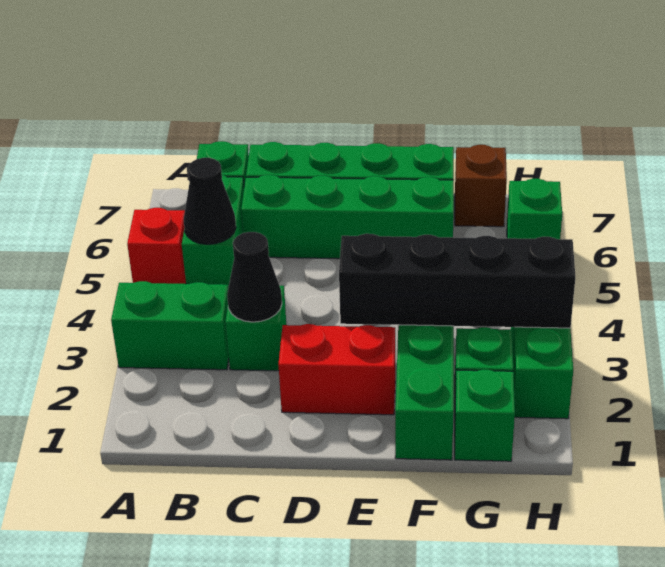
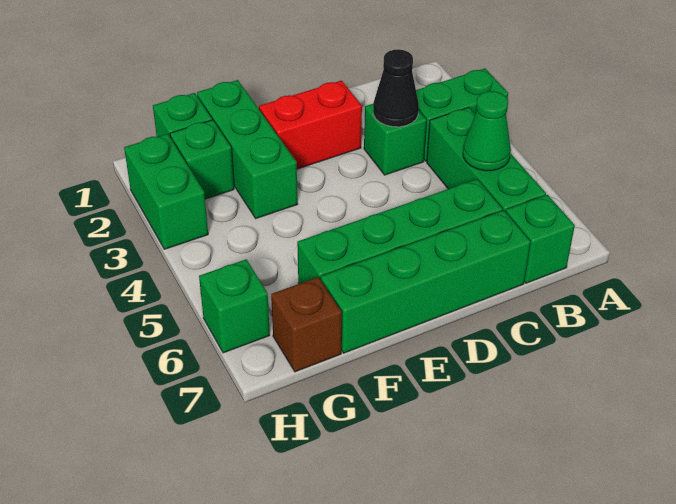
red 1x1 brick [127,208,186,284] -> none
green 1x2 brick [182,175,244,287] -> green 1x3 brick [427,107,546,212]
black 1x1 cone [184,158,236,244] -> green 1x1 cone [463,91,511,171]
black 1x4 brick [339,234,575,328] -> none

